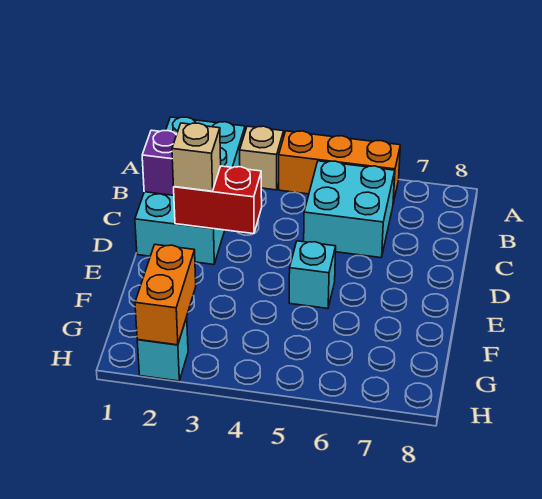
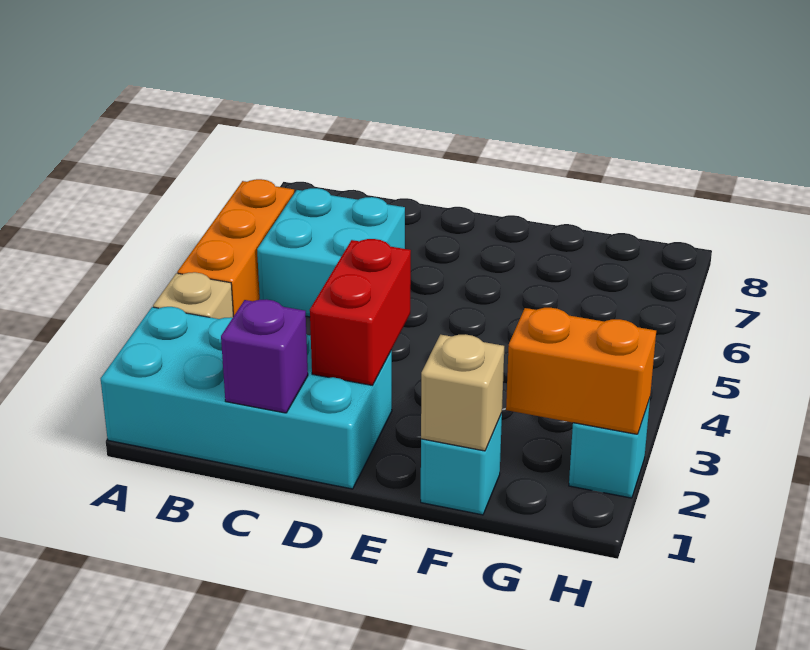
tan 1x1 brick [172,123,221,191] -> tan 1x1 brick moved to [421,334,504,451]
cyan 1x1 brick [289,241,336,308] -> cyan 1x1 brick moved to [421,413,502,515]

